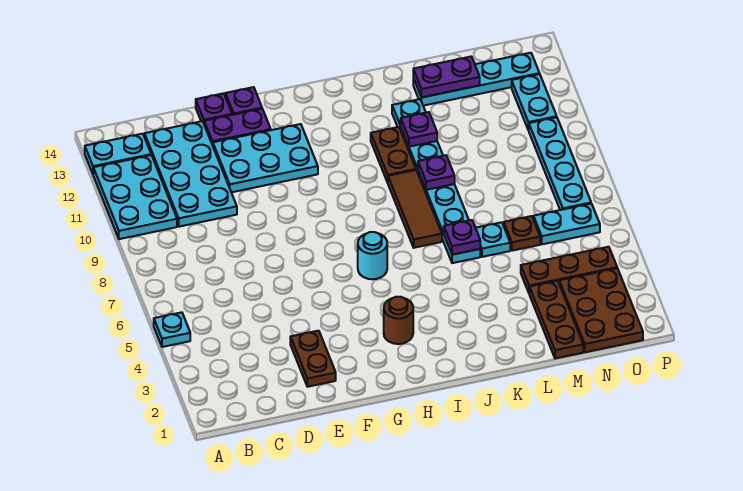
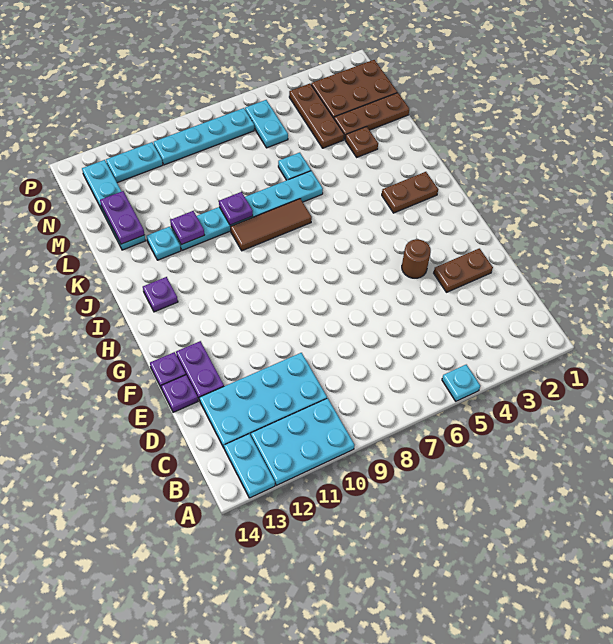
cyan 2x3 plate [213,124,318,192] -> none
brown 1x1 round brick [384,297,413,344] -> brown 1x1 round brick moved to [402,239,431,278]
cyan 1x1 round brick [358,232,387,279] -> none
brown 1x2 plate [371,127,416,183] -> brown 1x2 plate moved to [382,172,438,213]
purple 1x1 plate [444,220,480,255] -> purple 1x1 plate moved to [143,277,178,312]
brown 1x1 plate [504,216,540,251] -> brown 1x1 plate moved to [345,127,378,157]

